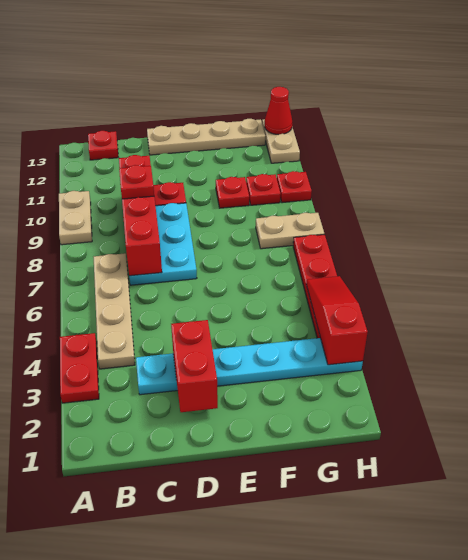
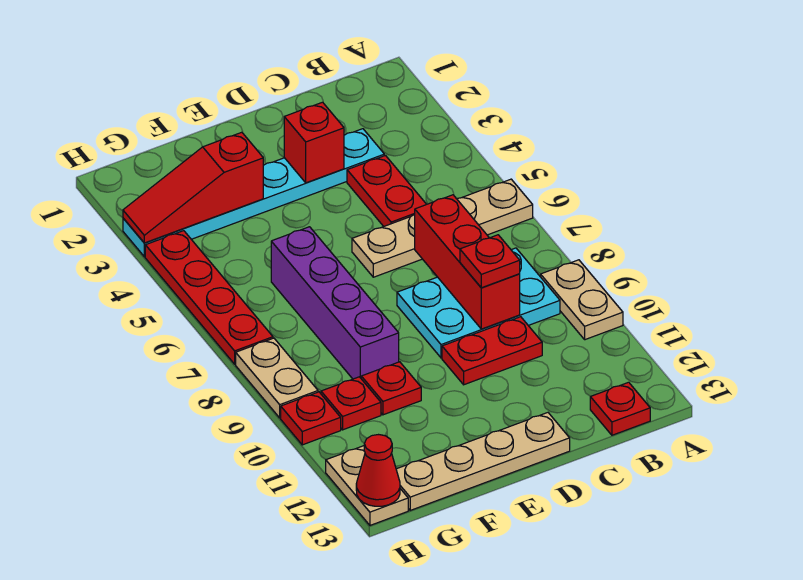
red 1x2 plate [60,333,99,403] -> red 1x2 plate moved to [347,156,426,226]
tan 1x4 plate [94,253,135,369] -> tan 1x4 plate turned to [352,179,533,277]
cyan 2x3 plate [129,203,197,285] -> cyan 2x3 plate turned to [397,248,560,358]
red 1x4 brick [119,155,162,276] -> red 1x3 brick [415,195,520,329]
red 1x2 brick [171,320,218,412] -> red 1x1 brick [284,102,344,183]
none -> purple 1x4 brick [271,227,399,379]
tan 1x2 plate [256,213,324,249] -> tan 1x2 plate turned to [236,338,318,418]
red 1x3 slope [306,276,368,365] -> red 1x3 slope turned to [123,132,263,243]

